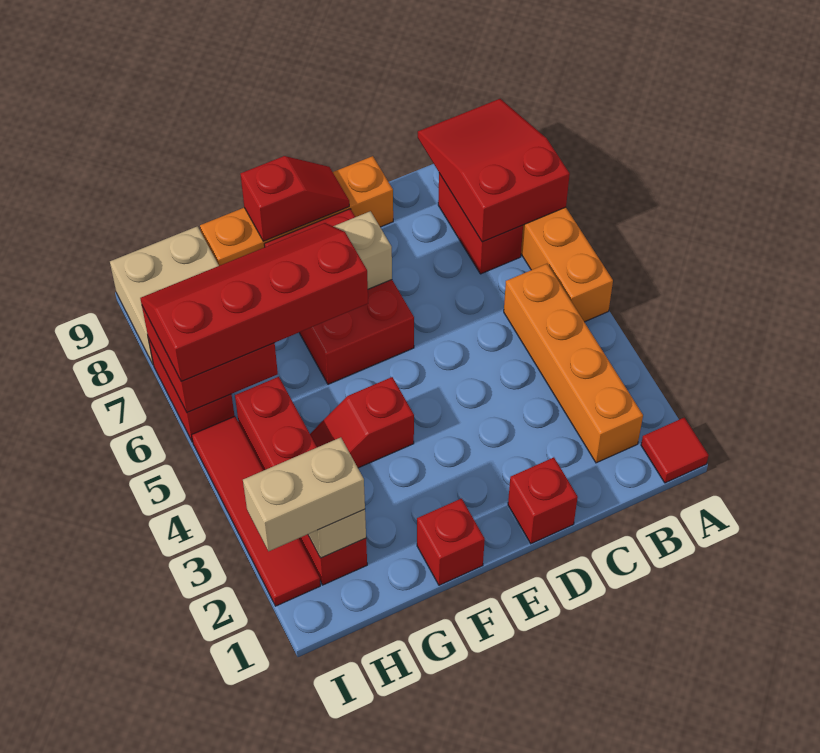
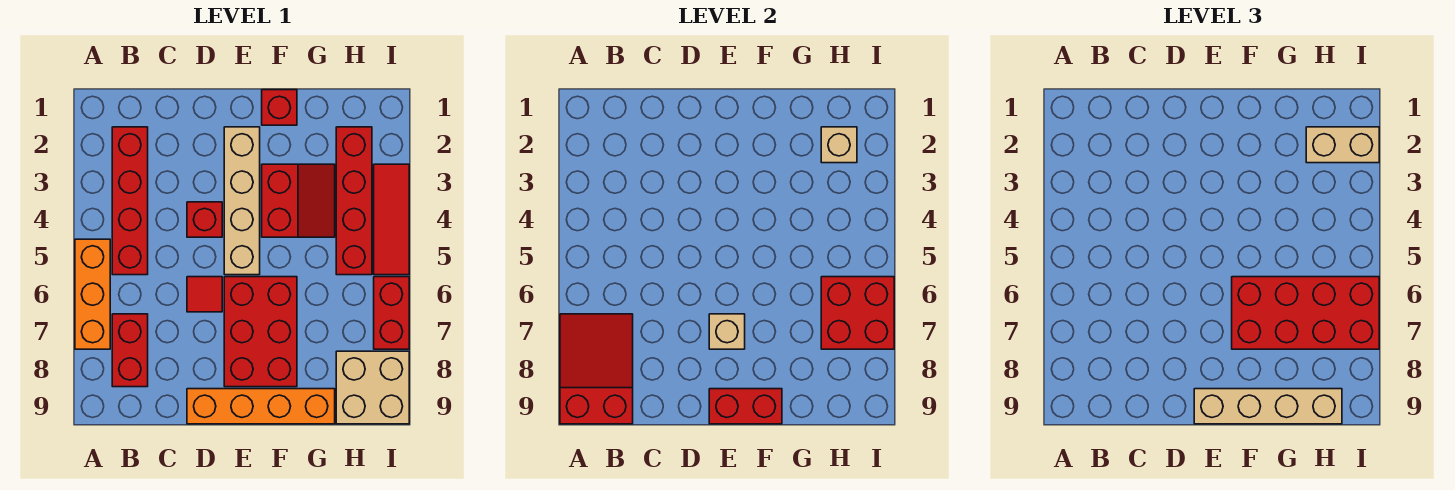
red 1x1 tile [641,418,709,483] -> red 1x1 tile moved to [187,277,222,312]
red 2x3 slope [418,99,570,242] -> red 2x3 slope turned to [560,314,633,424]
orange 1x4 brick [504,264,643,463] -> red 1x4 brick [112,127,148,275]
red 1x1 brick [508,457,578,544] -> red 1x1 brick moved to [187,202,222,237]
none -> tan 1x4 brick [224,127,260,275]
red 1x2 slope [240,156,349,241] -> red 1x2 brick [709,389,782,424]
none -> tan 1x4 brick [1194,389,1342,424]
red 1x2 slope [310,377,414,468] -> red 2x2 slope [262,164,335,237]
red 2x4 slope [140,223,368,381] -> red 2x4 brick [1232,277,1379,349]
red 1x4 tile [192,416,320,606] -> red 1x3 tile [374,164,409,275]

